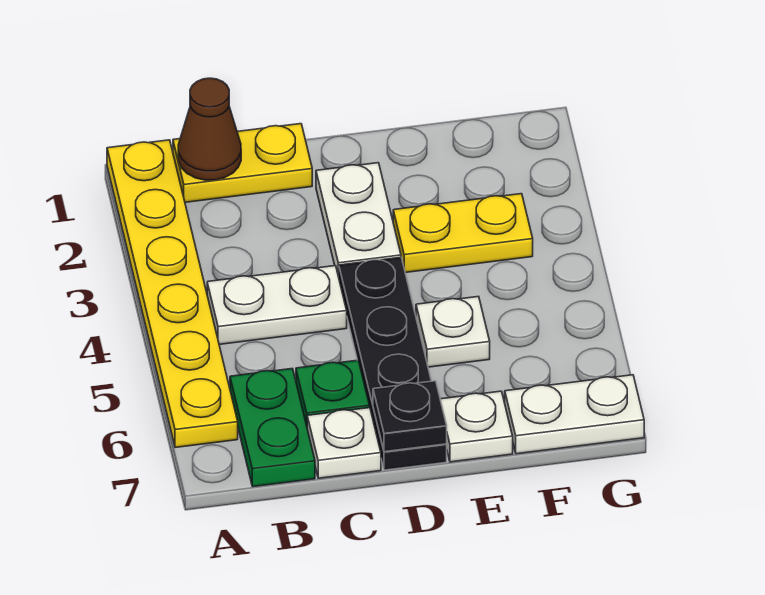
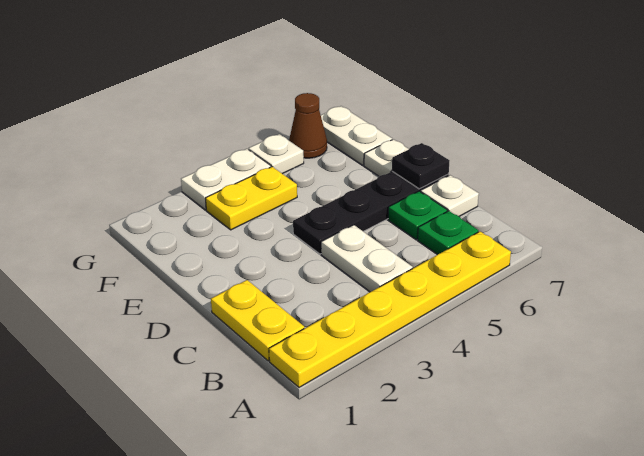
brown 1x1 cone [178,78,241,180] -> brown 1x1 cone moved to [289,93,327,158]
green 1x2 plate [230,369,315,487] -> green 1x1 plate [418,211,479,255]
white 1x2 plate [316,163,401,277] -> white 1x2 plate moved to [181,149,271,210]
yellow 1x2 plate [393,194,533,273] -> yellow 1x2 plate turned to [206,167,297,230]
white 1x1 plate [416,297,490,367] -> white 1x1 plate moved to [249,134,304,174]

